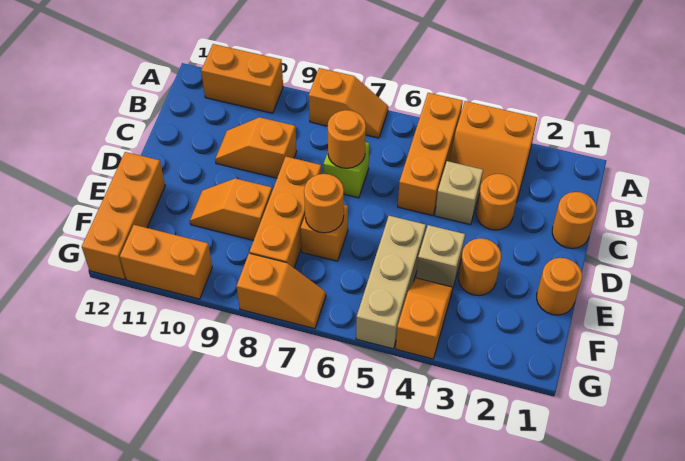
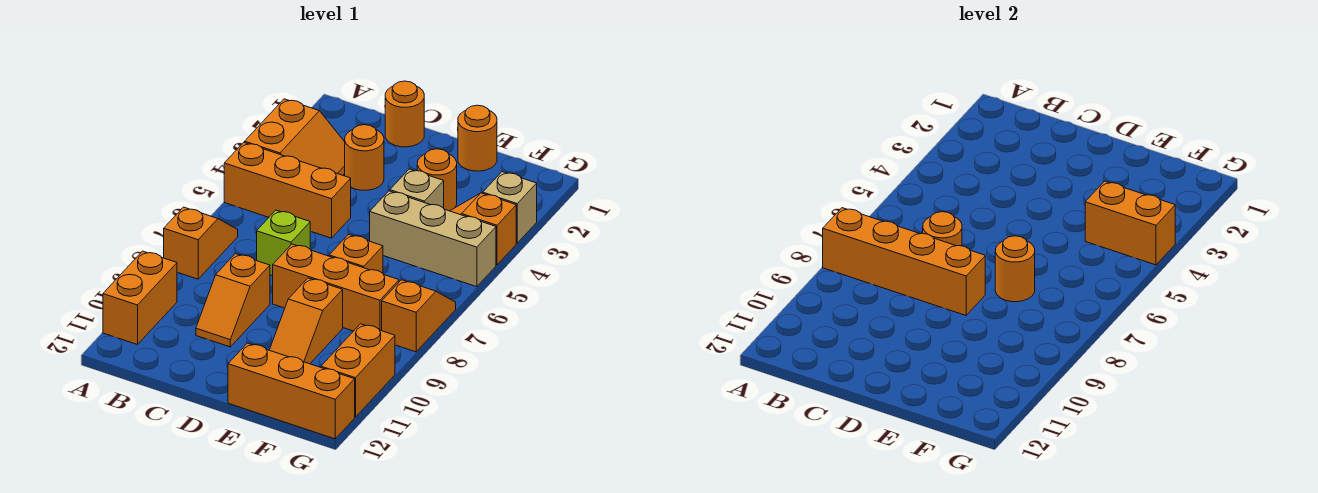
none -> orange 1x4 brick [823,208,985,315]
tan 1x1 brick [435,161,483,225] -> tan 1x1 brick moved to [483,172,537,243]
none -> orange 1x2 brick [1085,181,1175,265]

